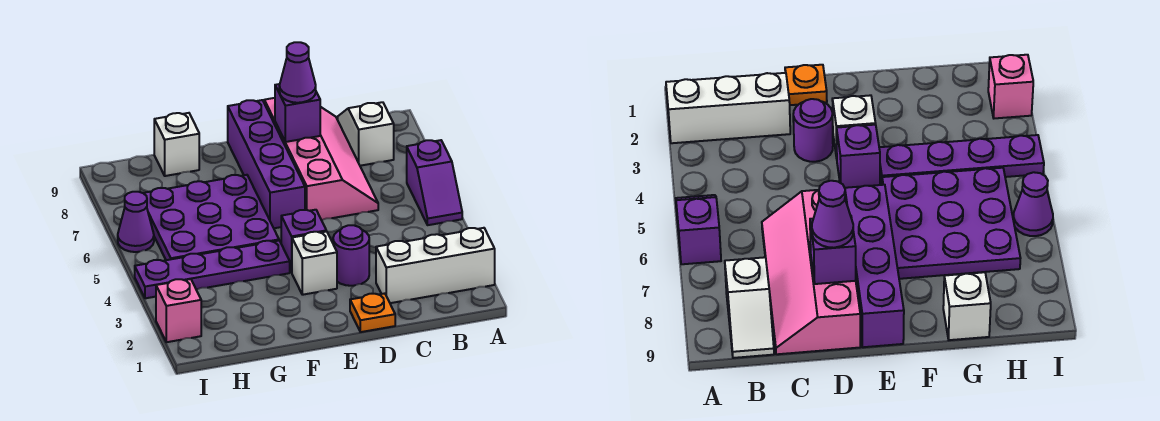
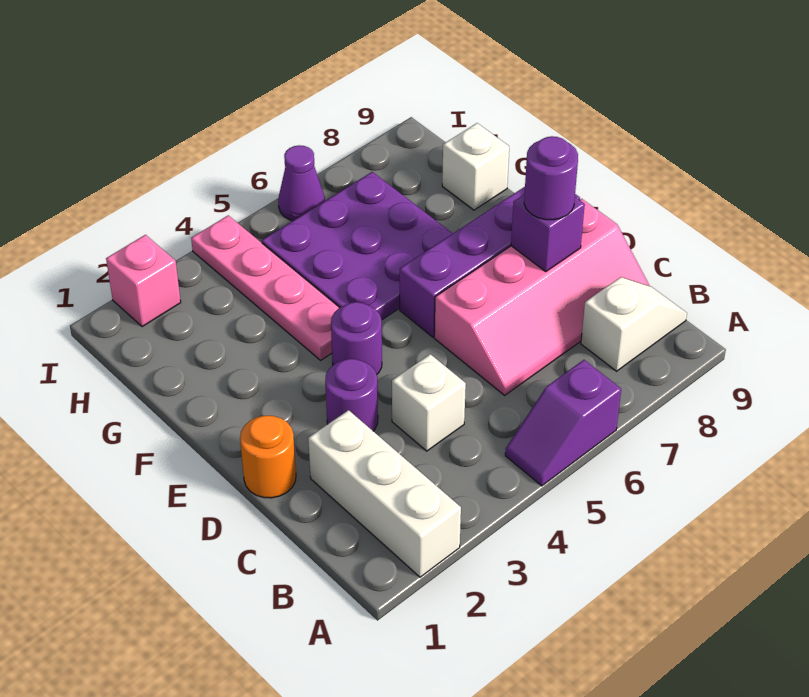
orange 1x1 plate [350,293,395,332] -> orange 1x1 round brick [240,416,296,498]
purple 1x1 cone [279,42,316,103] -> purple 1x1 round brick [524,136,578,220]
white 1x1 brick [292,231,337,295] -> white 1x1 brick moved to [392,354,466,451]
purple 1x1 brick [281,210,326,272] -> purple 1x1 round brick [331,302,382,375]
purple 1x4 plate [135,241,290,298] -> pink 1x4 plate [191,215,340,360]

